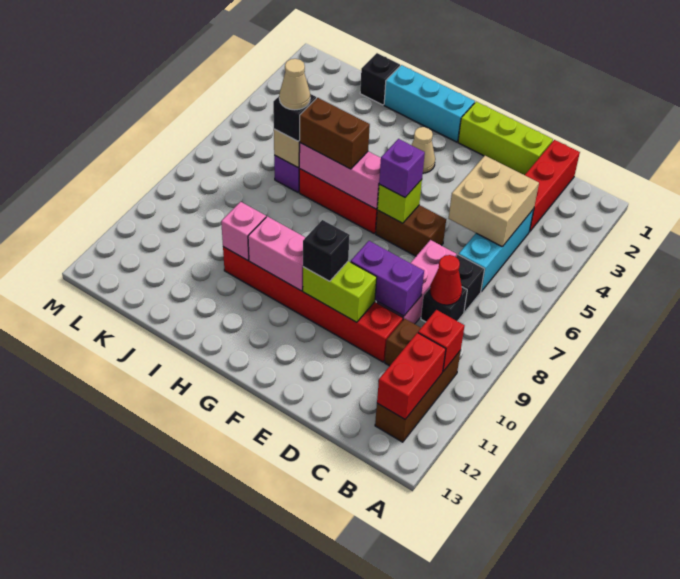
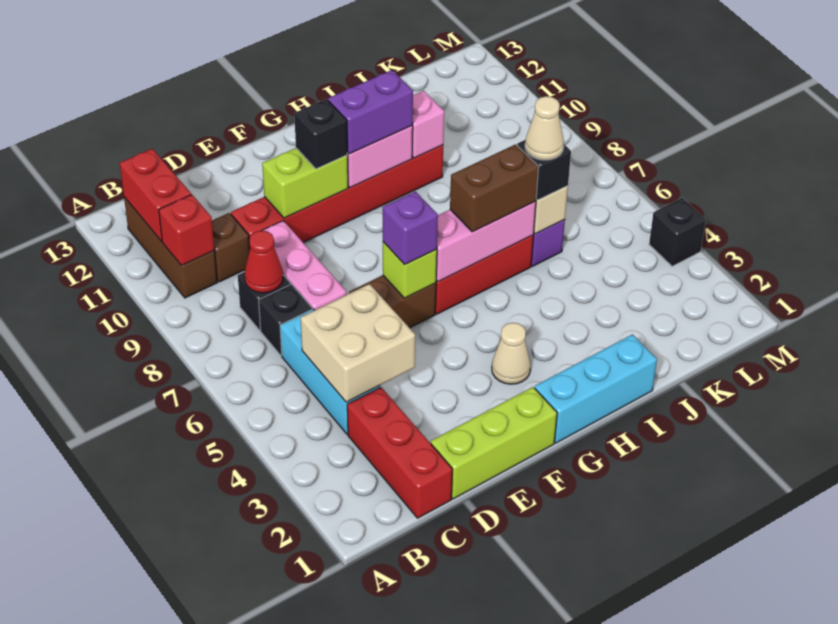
purple 1x2 brick [351,241,424,316] -> purple 1x2 brick moved to [328,70,413,154]
black 1x1 brick [360,53,400,105] -> black 1x1 brick moved to [649,198,706,266]

